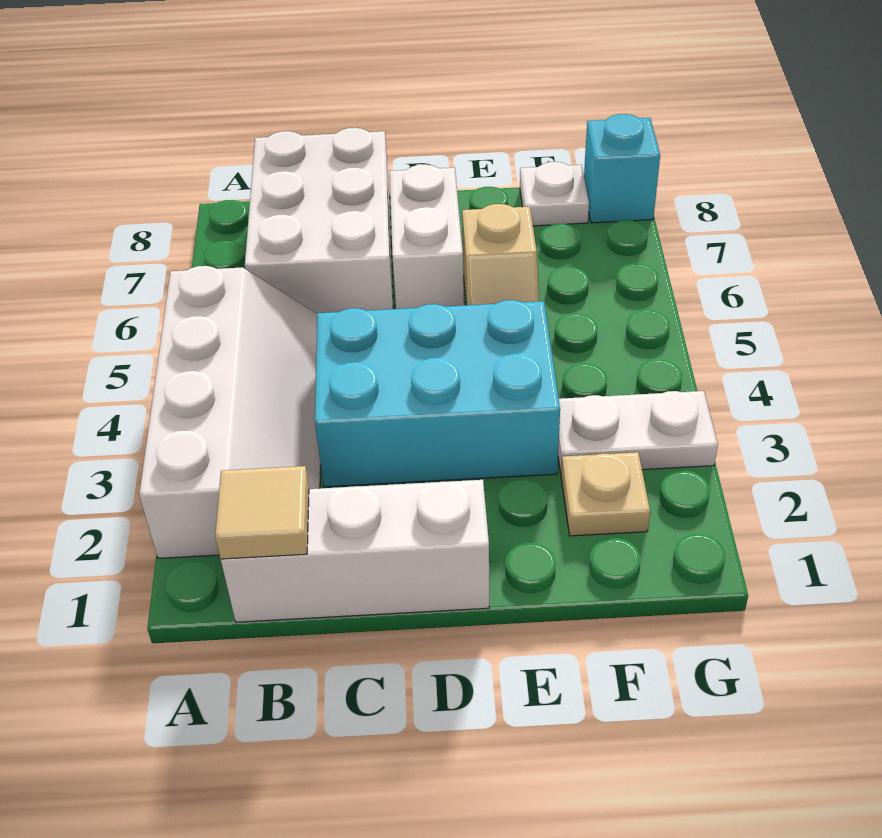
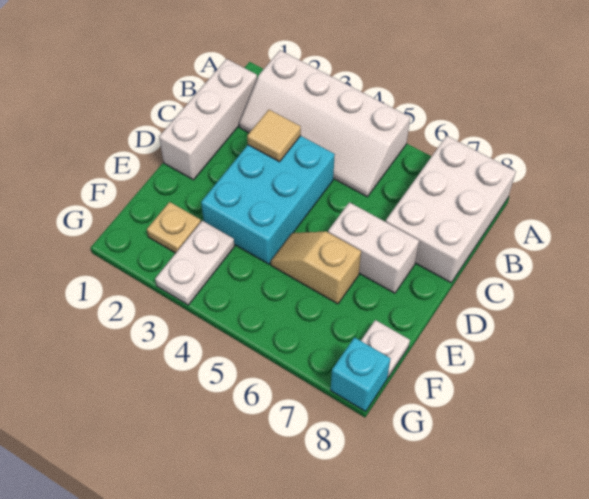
tan 1x1 tile [215,466,309,559] -> tan 1x1 tile moved to [247,110,301,162]
white 2x3 brick [245,128,393,314] -> white 2x3 brick turned to [386,136,516,283]

